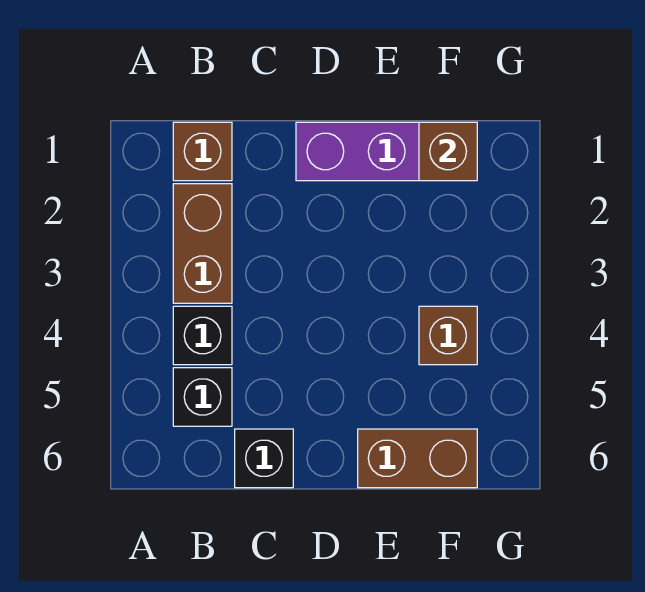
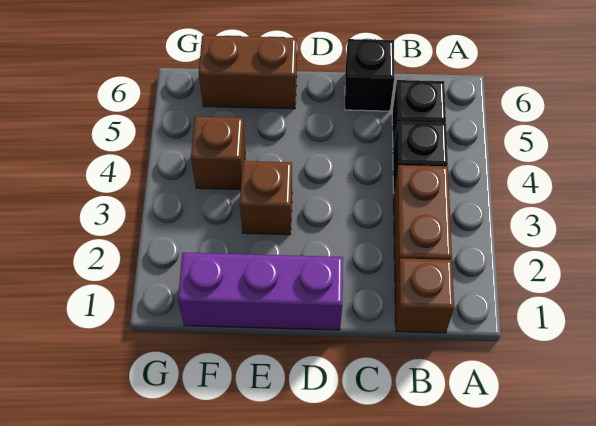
brown 1x1 brick [419,122,477,181] -> brown 1x1 brick moved to [240,161,292,235]

